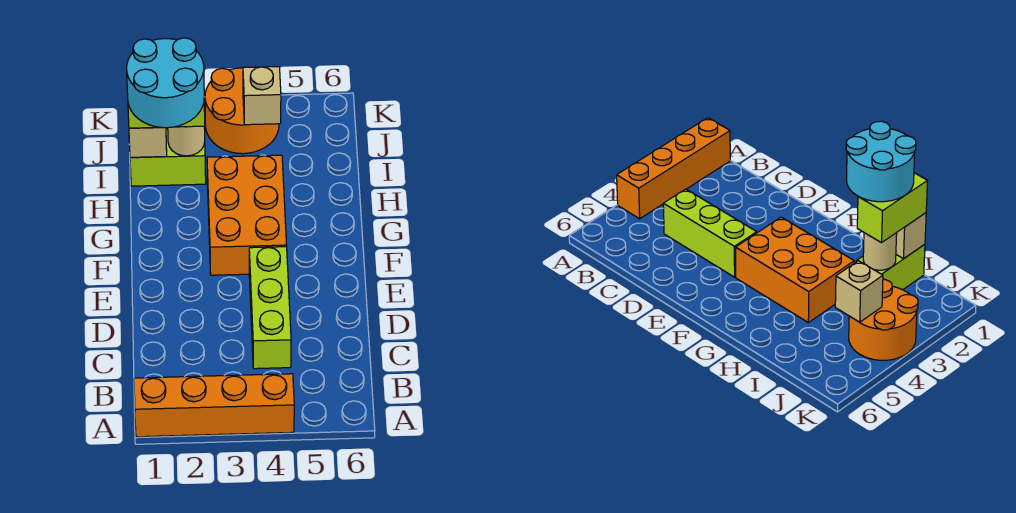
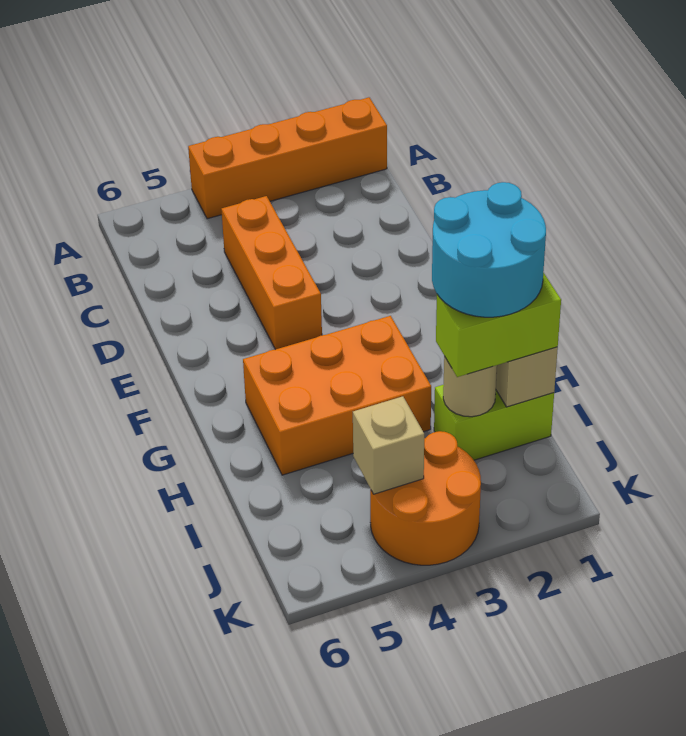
lime 1x3 brick [249,247,291,369] -> orange 1x3 brick [221,196,322,350]
orange 2x3 brick [207,155,287,275] -> orange 2x3 brick turned to [243,316,431,475]

